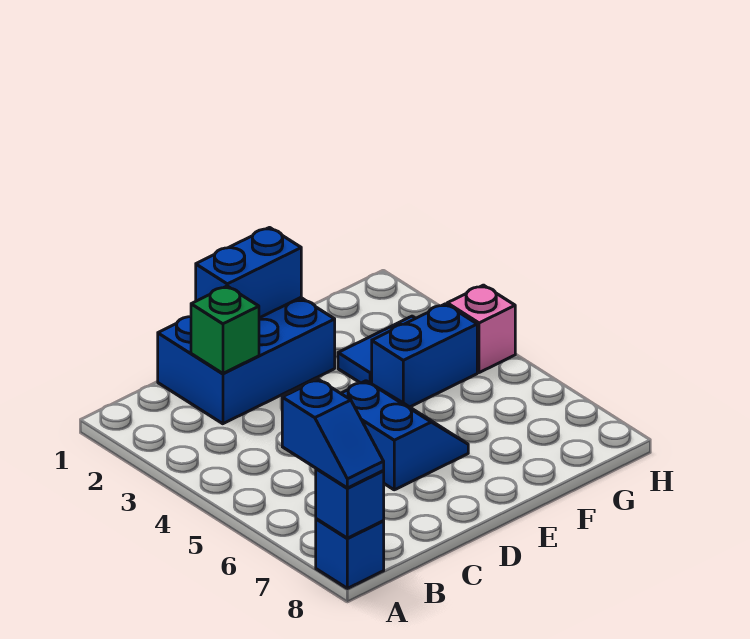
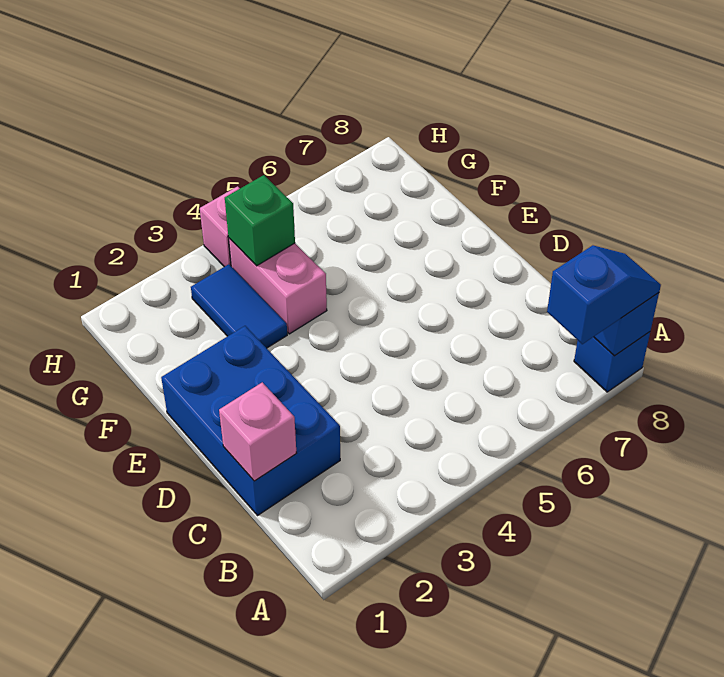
none -> pink 1x1 brick [219,382,296,481]
green 1x1 brick [191,286,259,373] -> green 1x1 brick moved to [225,175,295,266]
blue 1x2 brick [196,228,301,318] -> none
blue 2x2 slope [341,381,468,490] -> none
blue 1x2 brick [372,304,477,407] -> pink 1x2 brick [229,238,327,334]

